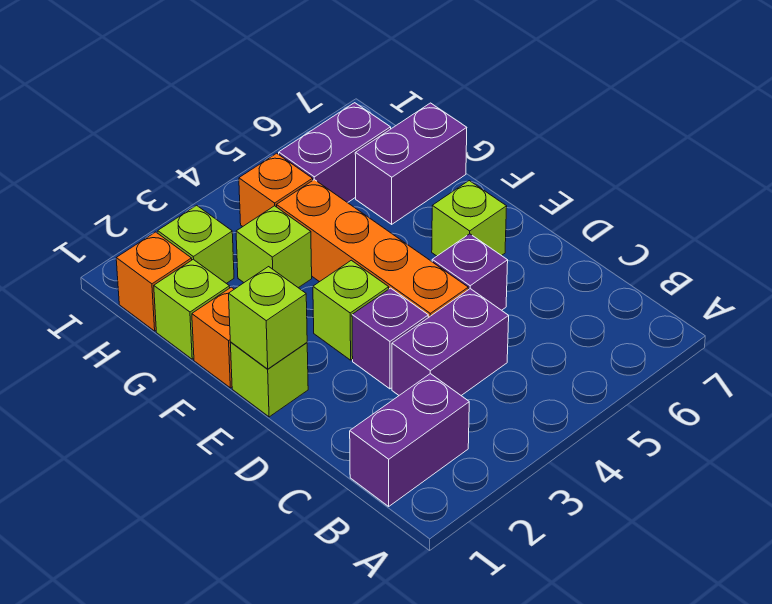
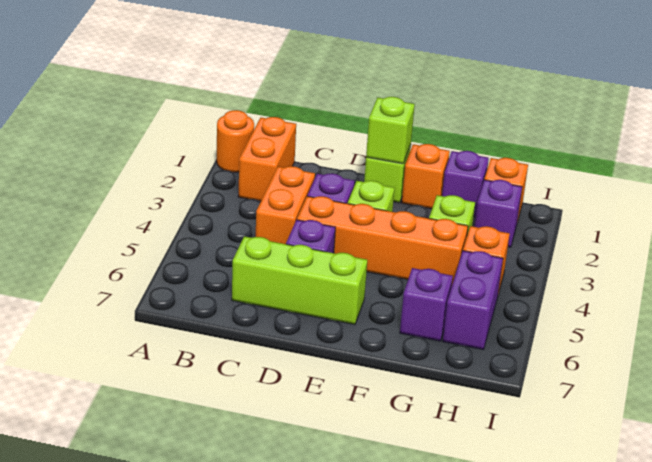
none -> orange 1x1 round brick [217,110,254,172]
purple 1x2 brick [350,374,469,506] -> orange 1x2 brick [238,117,296,201]
purple 1x2 brick [392,289,509,395] -> orange 1x2 brick [256,166,315,244]
lime 1x1 brick [432,181,507,256] -> lime 1x3 brick [232,236,367,325]
lime 1x1 brick [154,259,230,359] -> purple 1x1 brick [442,151,489,217]
purple 1x2 brick [355,103,467,224] -> purple 1x1 brick [400,268,453,341]
lime 1x1 brick [158,205,234,283] -> purple 1x1 brick [474,180,522,247]

